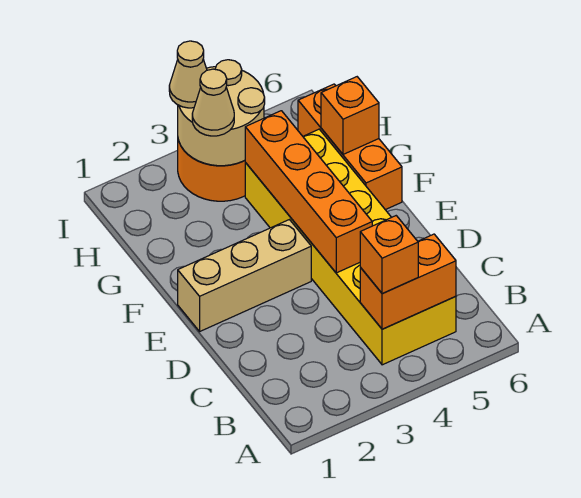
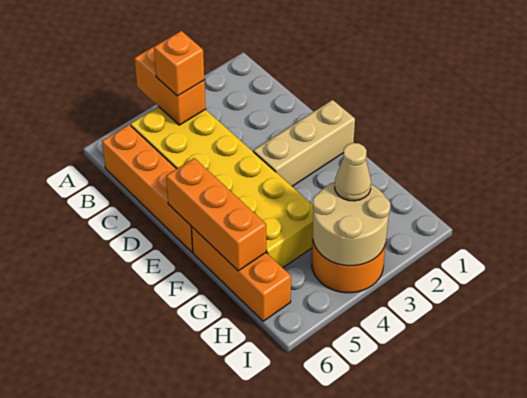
orange 1x2 brick [360,234,456,329] -> orange 1x2 brick turned to [135,47,206,125]
orange 1x4 brick [245,111,372,273] -> orange 1x4 brick moved to [102,125,193,252]
orange 1x1 brick [321,77,379,154] -> orange 1x3 brick [166,158,266,271]
tan 1x1 cone [169,41,207,108] -> none

